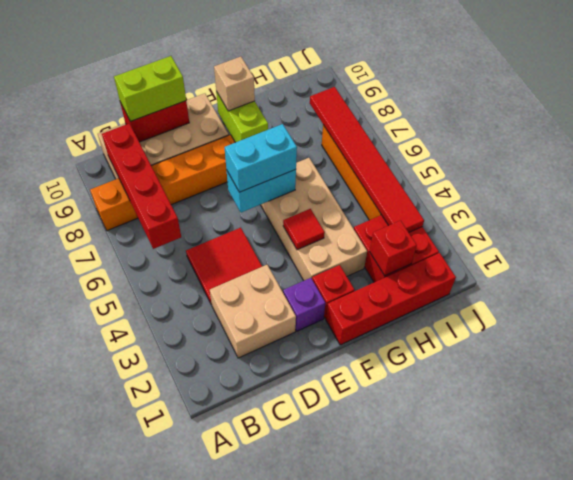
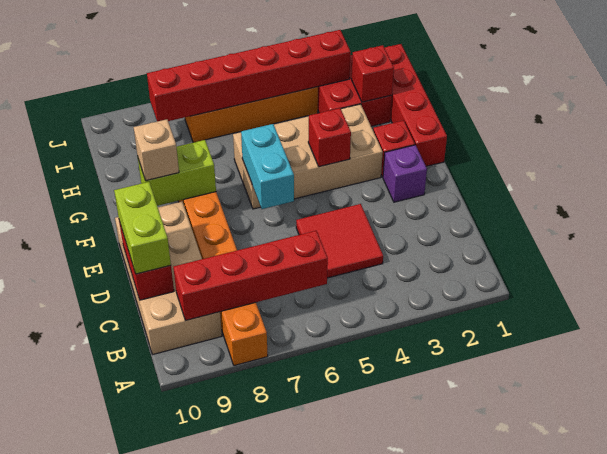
tan 2x2 brick [210,265,296,358] -> none
cyan 1x2 brick [225,124,297,192] -> none
red 1x1 tile [283,209,325,250] -> red 1x1 brick [308,108,351,167]
red 1x6 tile [310,87,424,232] -> red 1x6 brick [147,30,351,122]

